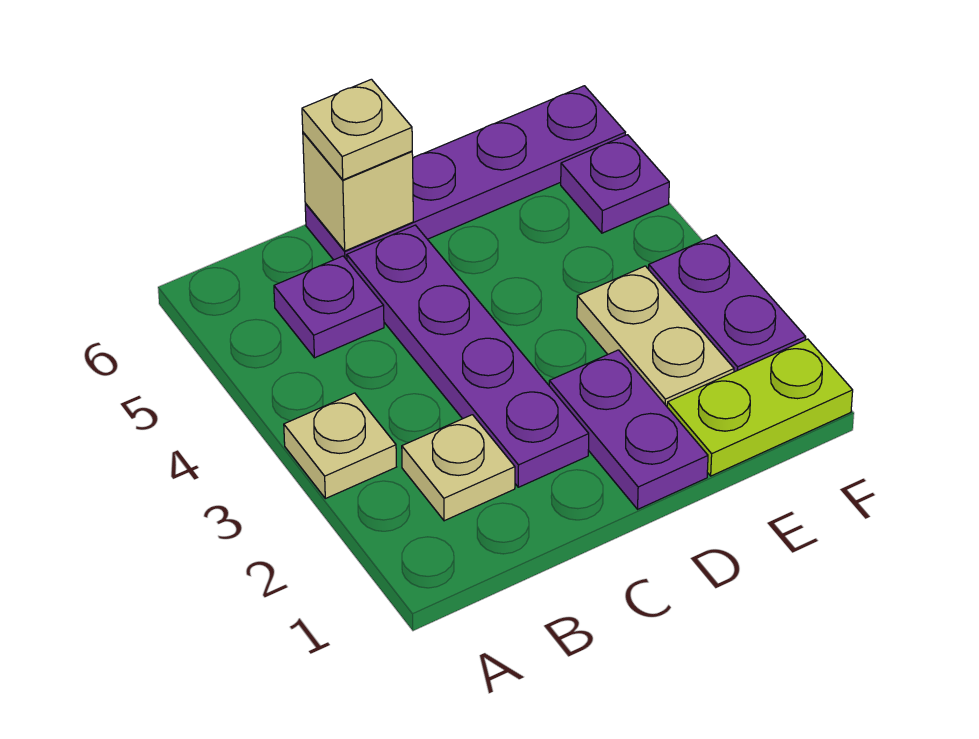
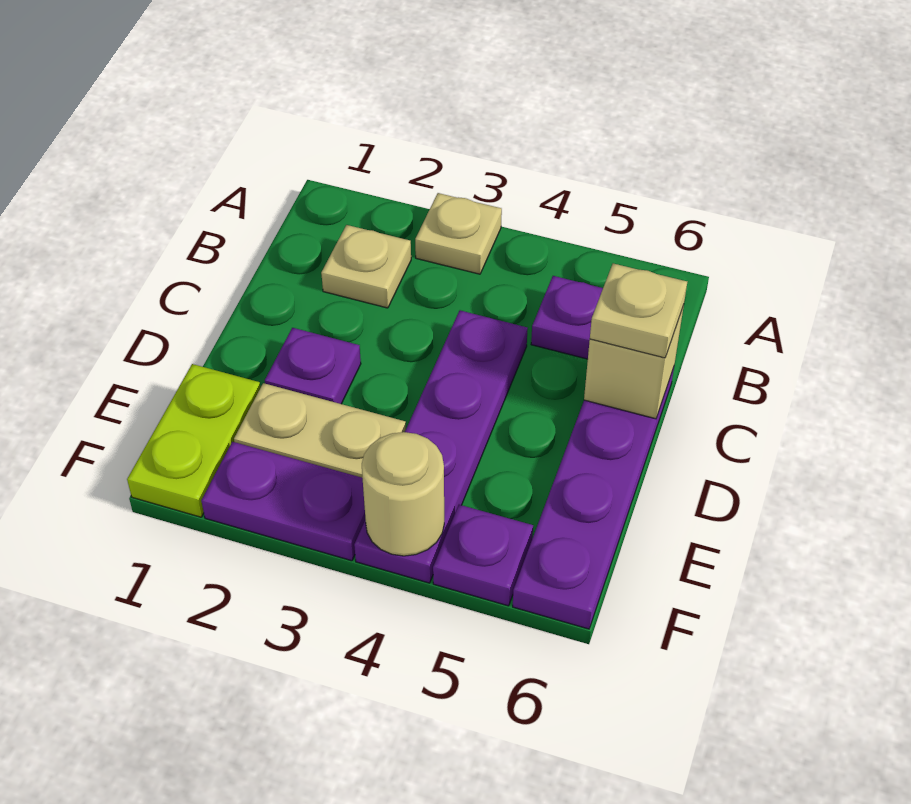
purple 1x4 plate [347,225,589,487] -> purple 1x4 plate turned to [354,310,528,583]
purple 1x2 plate [549,350,708,509] -> purple 1x1 plate [265,328,361,404]
none -> tan 1x1 round brick [362,432,444,556]

